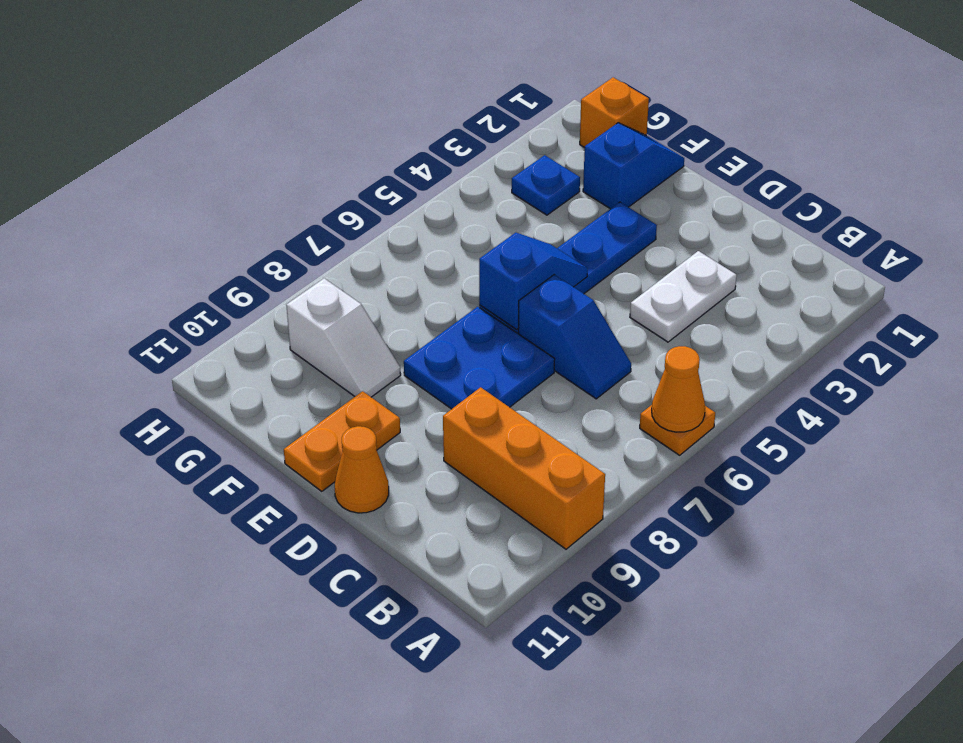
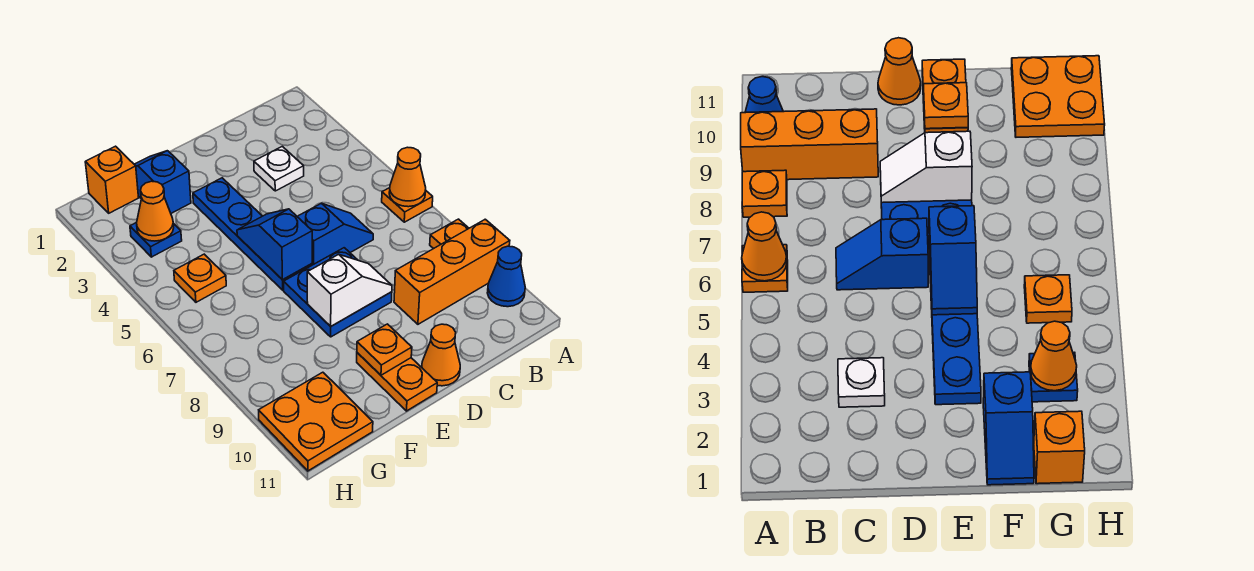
none -> orange 1x1 plate [430,219,469,249]
none -> blue 1x1 cone [487,246,525,307]
white 1x2 plate [630,251,737,342] -> white 1x1 plate [254,146,304,191]
none -> orange 1x1 plate [357,324,412,375]
white 1x2 slope [286,278,401,397] -> white 1x2 slope moved to [307,254,392,326]
none -> orange 1x1 cone [137,181,174,241]
none -> orange 1x1 plate [174,254,226,302]
none -> orange 2x2 plate [259,372,373,471]

